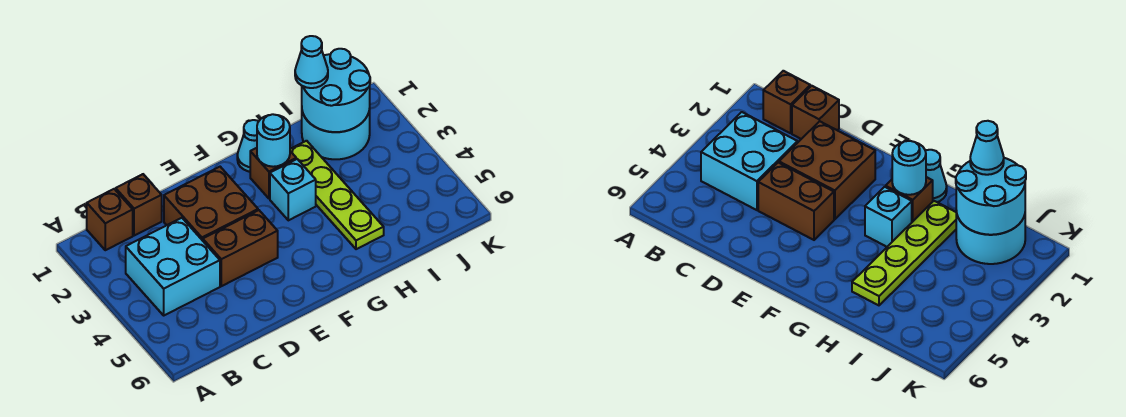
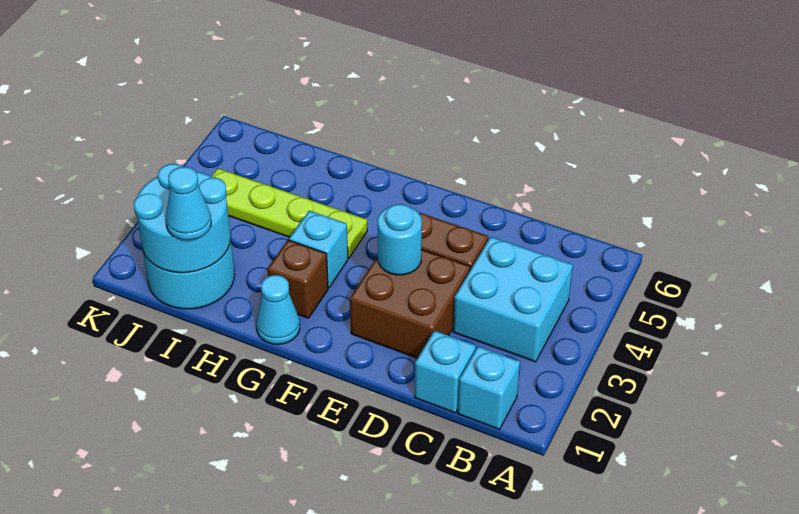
brown 1x1 brick [87,189,133,250] -> cyan 1x1 brick [458,346,520,429]
brown 1x1 brick [116,174,162,236] -> cyan 1x1 brick [415,331,476,413]
cyan 1x1 round brick [257,114,290,167] -> cyan 1x1 round brick moved to [377,204,422,275]
lime 1x4 plate [290,141,384,249] -> lime 1x4 plate turned to [211,168,367,258]

